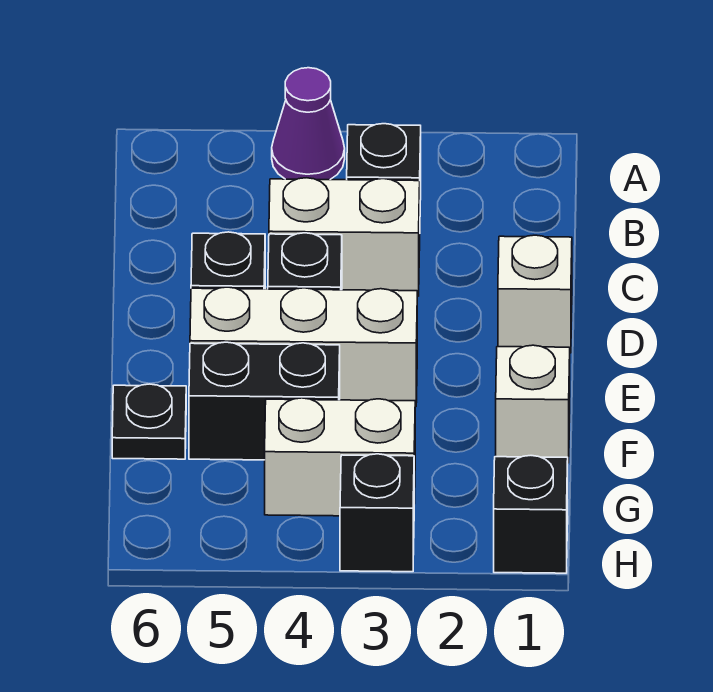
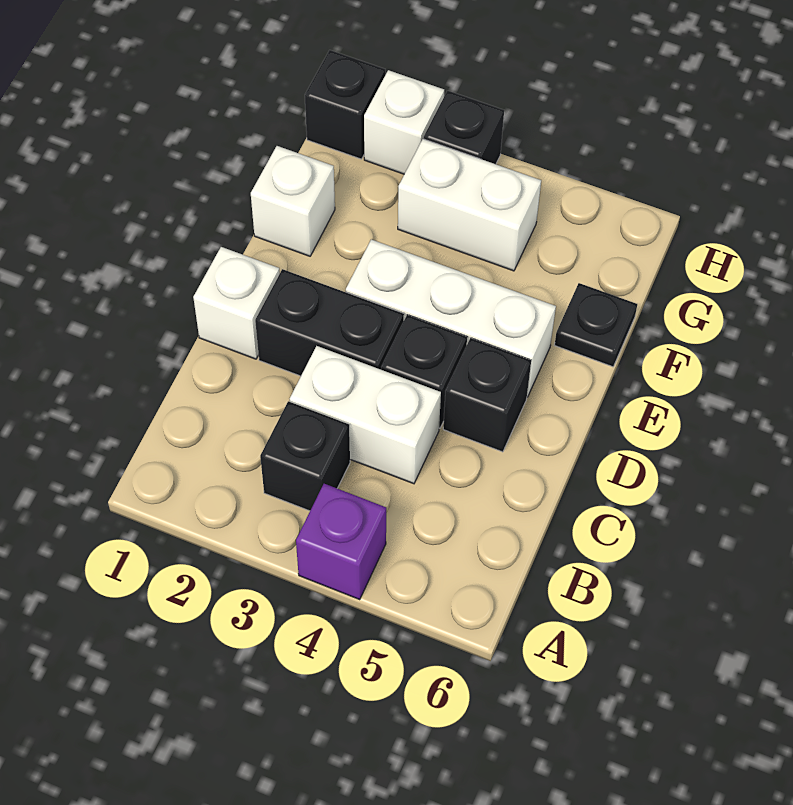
purple 1x1 cone [272,68,345,180] -> purple 1x1 brick [296,484,386,599]
black 1x2 brick [189,342,340,460] -> black 1x2 brick moved to [255,269,404,376]
none -> white 1x1 brick [364,70,444,174]

